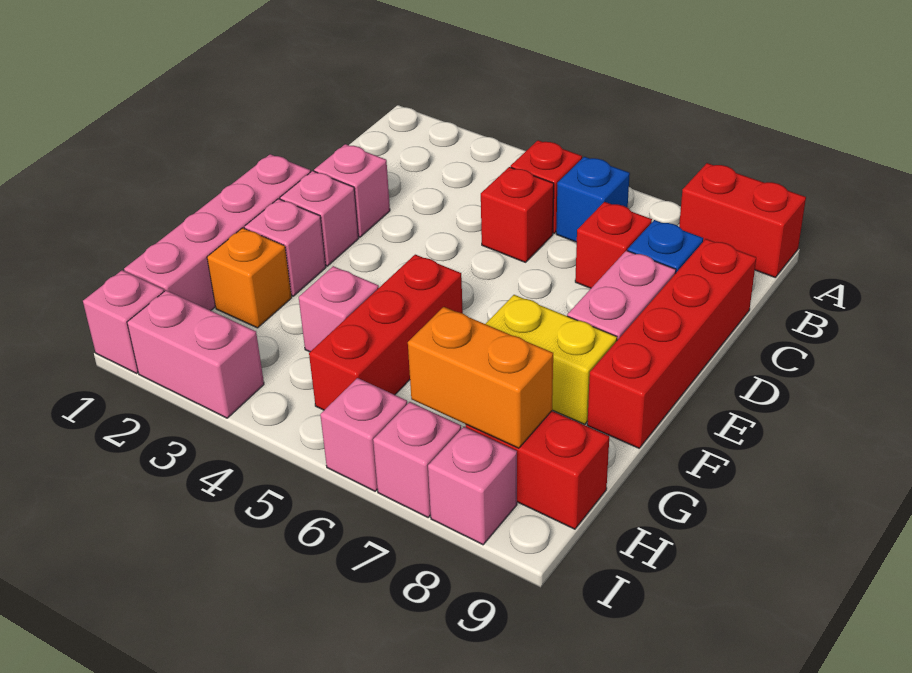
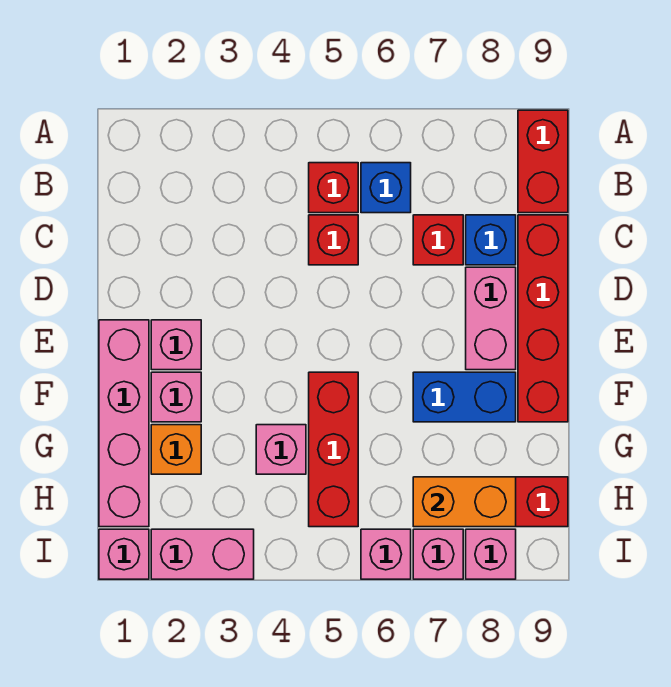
red 1x2 brick [679,163,806,277] -> red 1x2 brick turned to [518,110,568,213]
pink 1x1 brick [314,144,390,237] -> none
yellow 1x2 brick [486,295,617,424] -> blue 1x2 brick [413,372,516,422]

